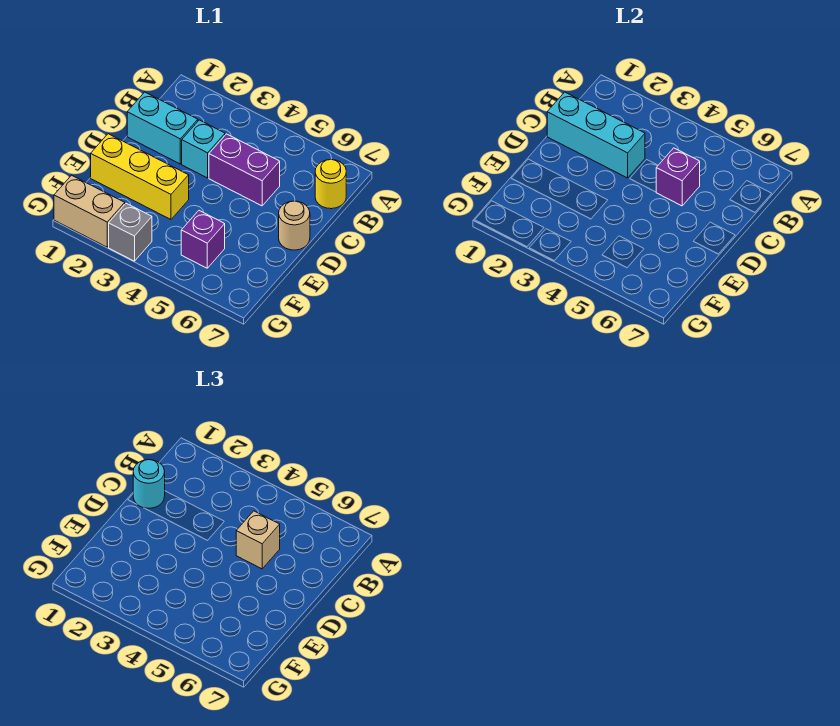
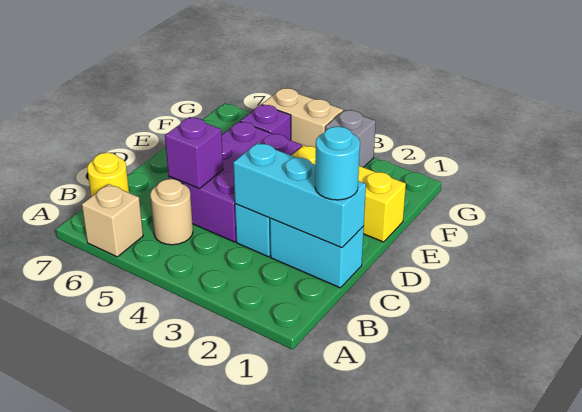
purple 1x2 brick [209,134,280,206] -> purple 2x3 brick [168,121,302,242]
tan 1x1 brick [236,511,280,569] -> tan 1x1 brick moved to [82,184,143,257]
tan 1x1 round brick [279,201,310,250] -> tan 1x1 round brick moved to [150,179,193,245]
tan 1x2 brick [54,175,125,247] -> tan 1x2 brick moved to [262,88,343,147]

